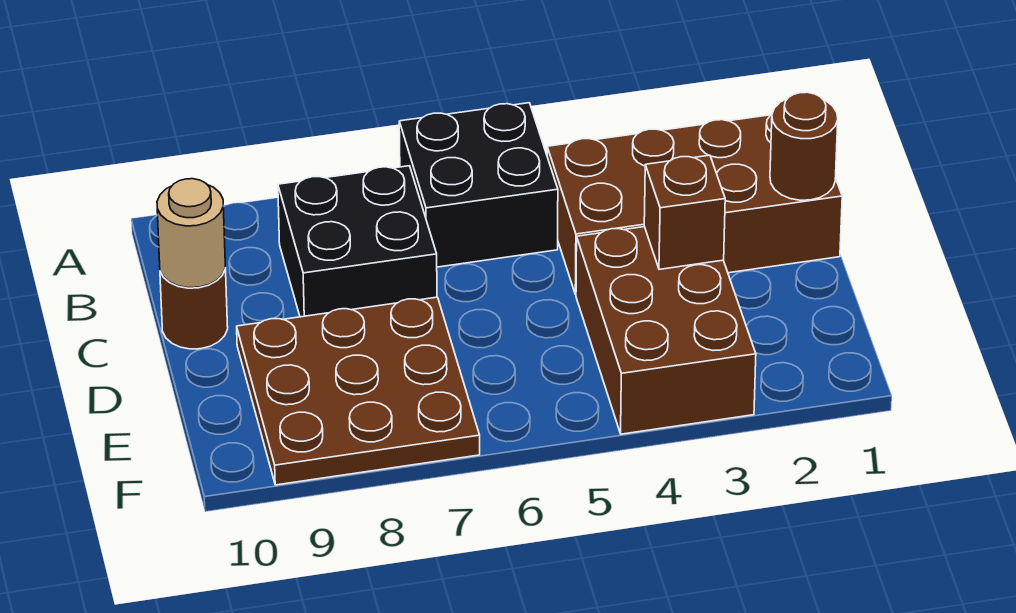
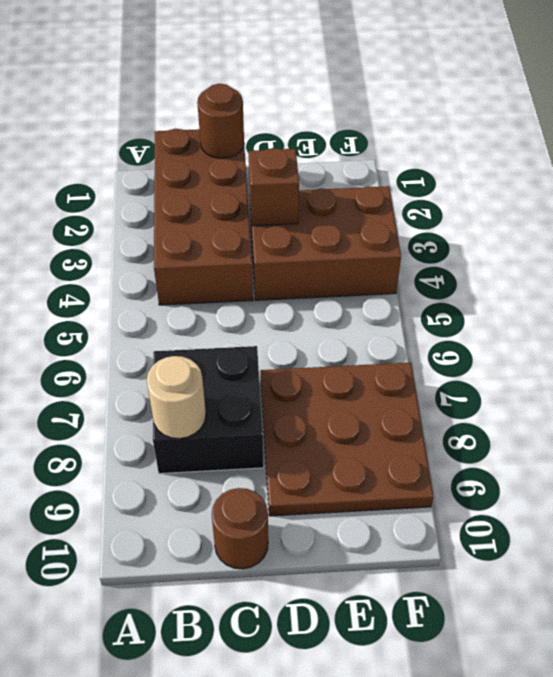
black 2x2 brick [399,103,558,267] -> none
tan 1x1 round brick [157,179,225,288] -> tan 1x1 round brick moved to [147,356,206,439]

